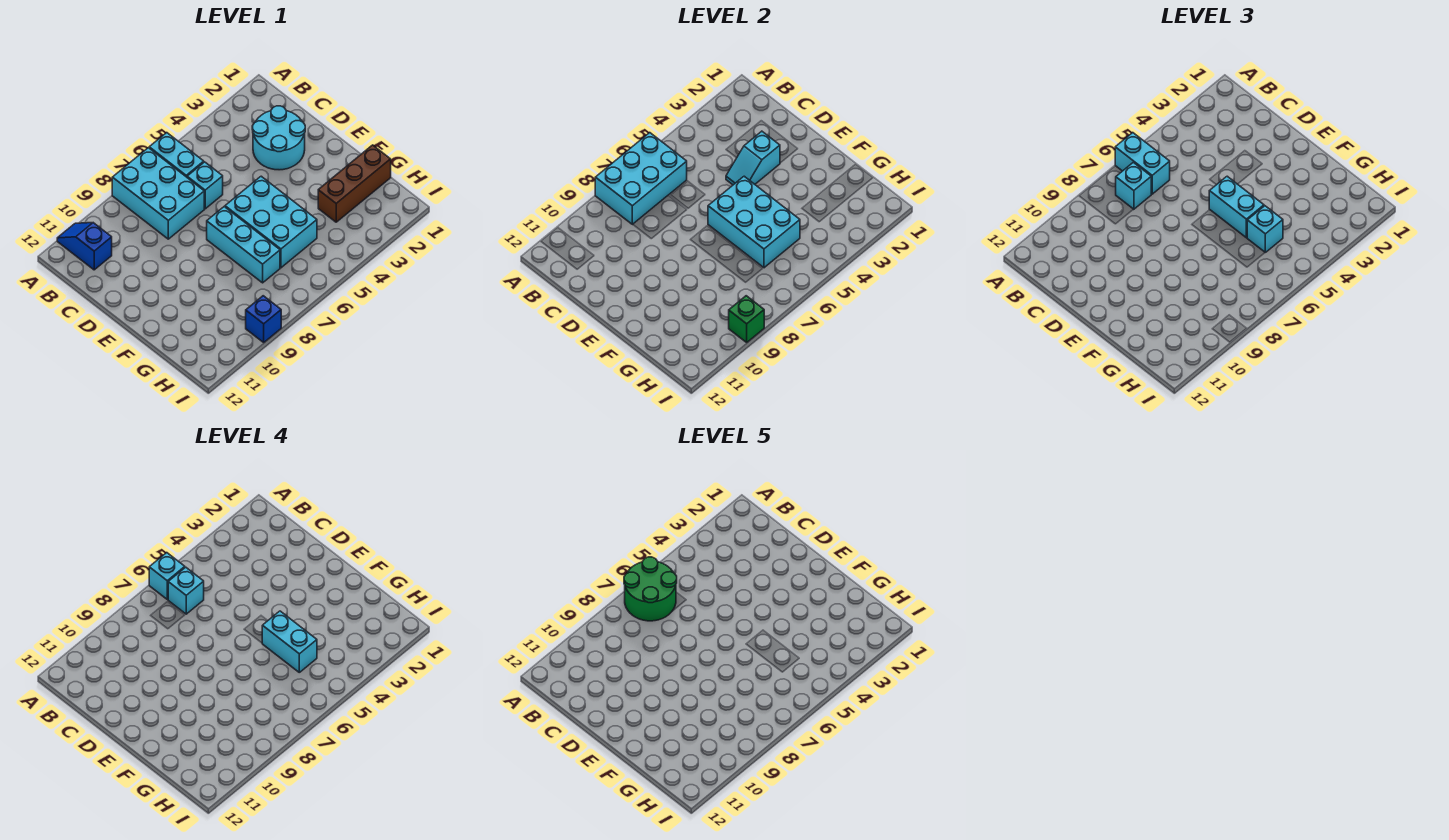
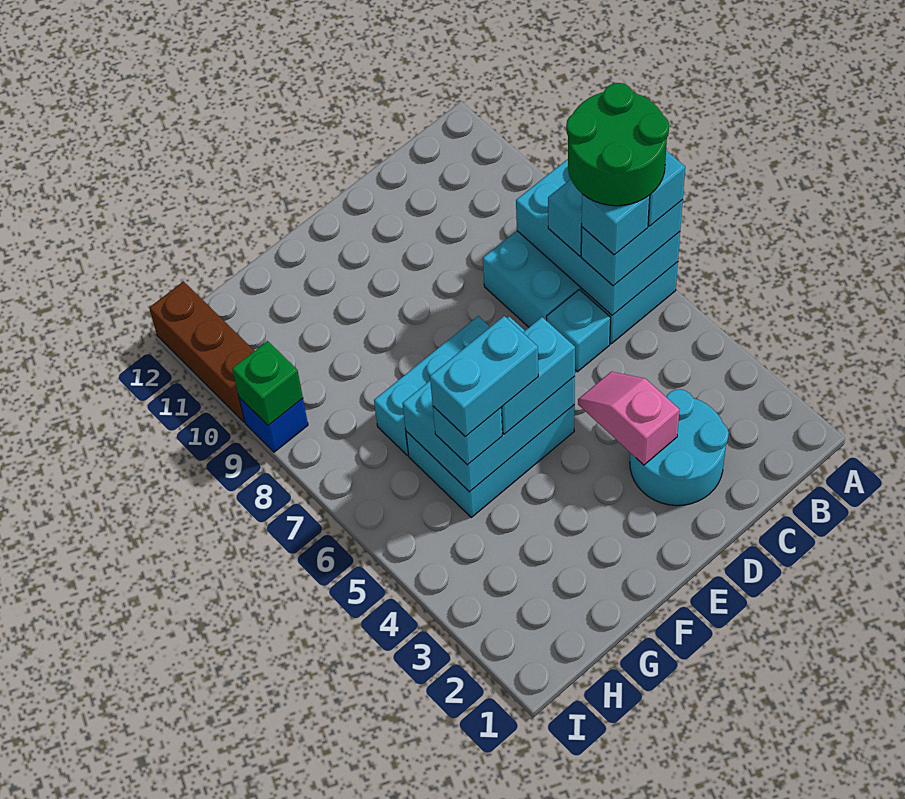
blue 1x2 slope [57,223,112,270] -> none
cyan 1x2 slope [726,131,780,185] -> pink 1x2 slope [578,372,679,465]
brown 1x3 brick [318,145,391,222] -> brown 1x3 brick moved to [149,282,254,422]

